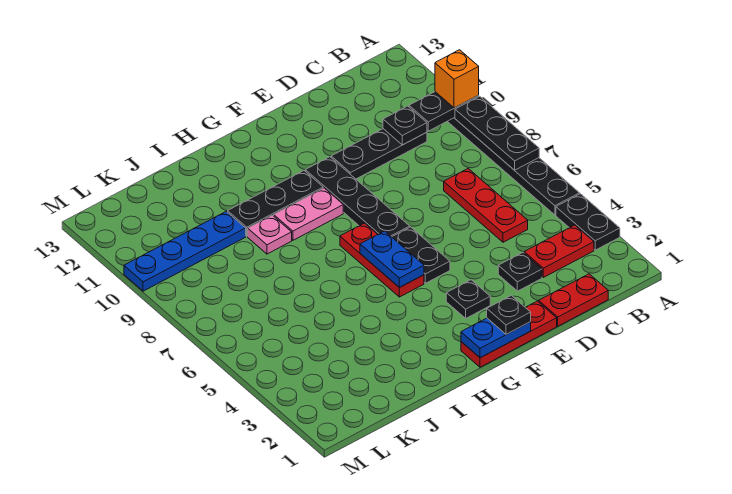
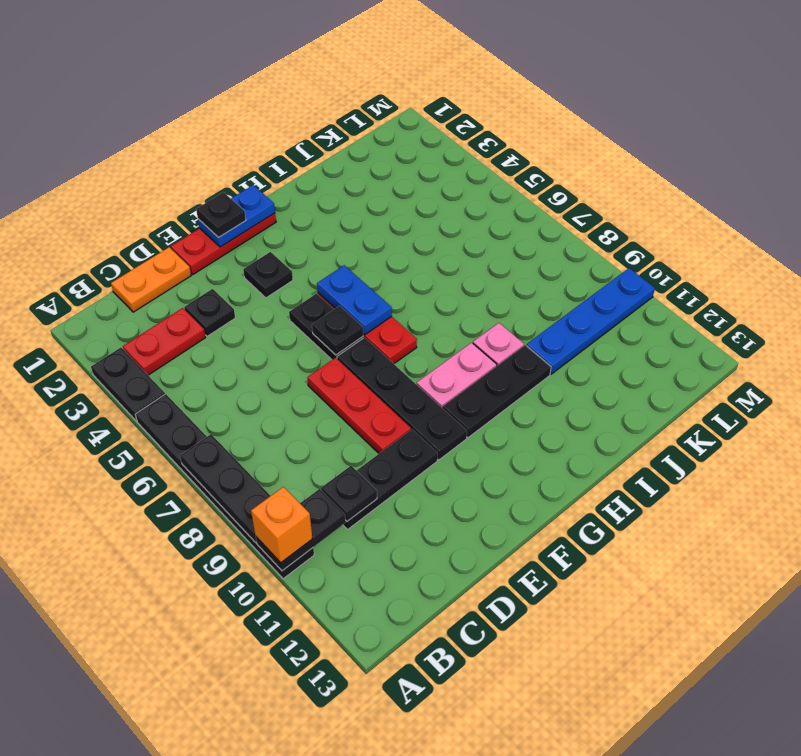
red 1x2 plate [539,274,608,326] -> orange 1x2 plate [111,247,191,312]
red 1x3 plate [444,169,528,242] -> red 1x3 plate moved to [307,358,411,453]
none -> black 1x1 plate [312,306,363,355]

